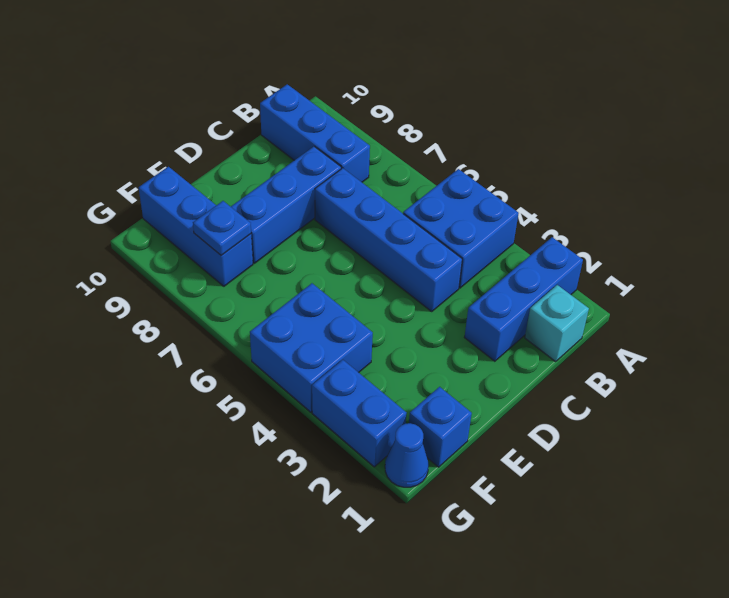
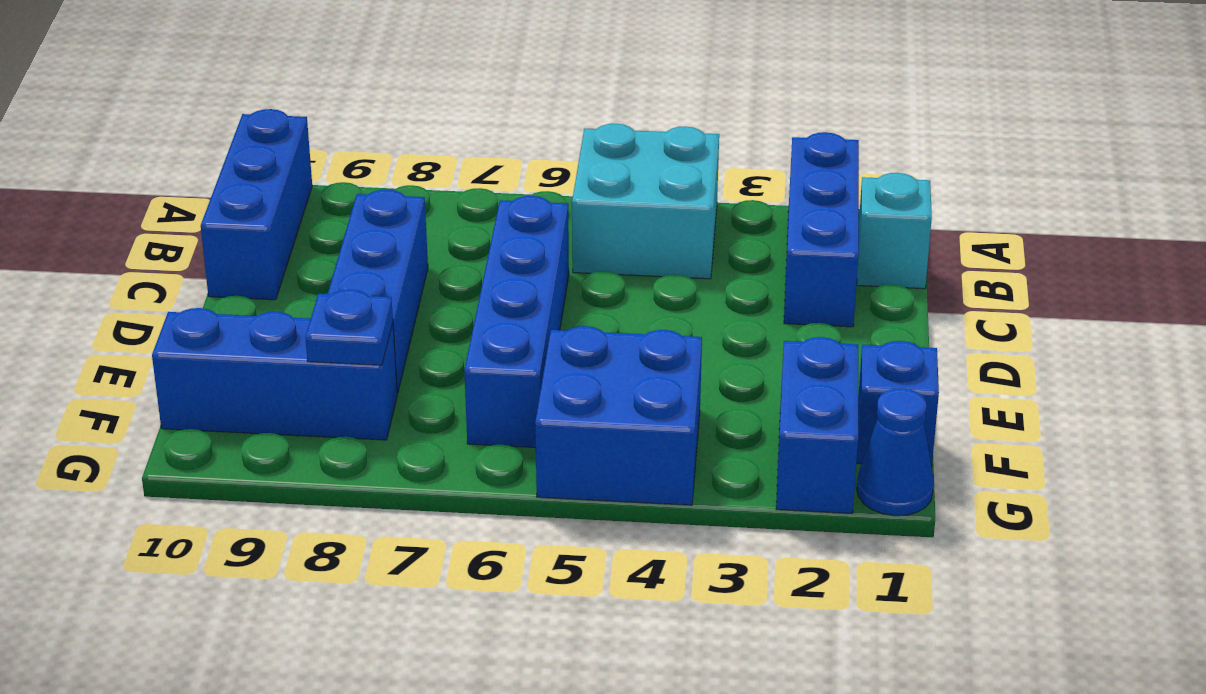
blue 2x2 brick [403,169,519,288] -> cyan 2x2 brick [572,124,719,279]
blue 1x3 brick [260,84,370,182] -> blue 1x3 brick turned to [201,109,312,300]
blue 1x4 brick [315,168,462,311] -> blue 1x4 brick turned to [464,196,569,448]
blue 1x2 brick [312,360,406,467] -> blue 1x2 brick turned to [776,337,858,513]

